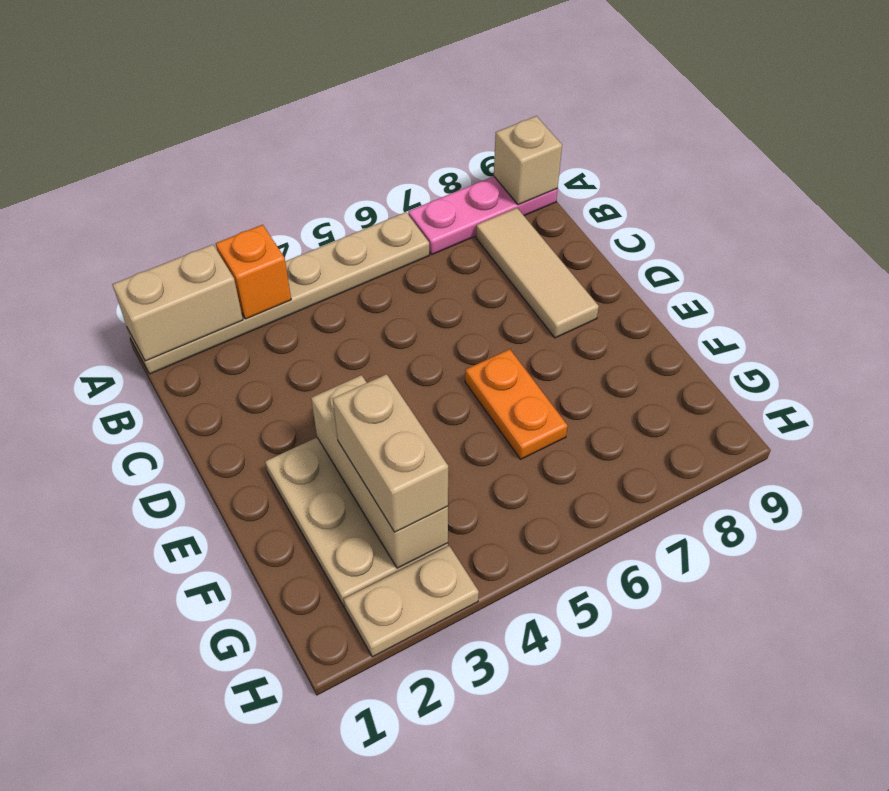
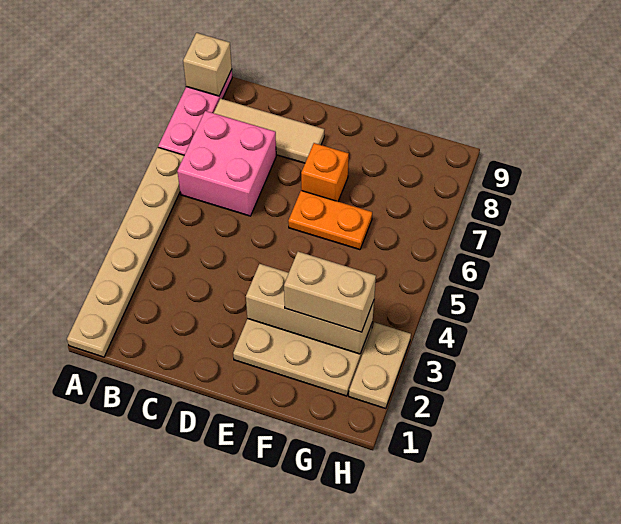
tan 1x2 brick [112,244,243,361] -> none
orange 1x1 brick [216,225,291,319] -> orange 1x1 brick moved to [301,143,349,201]
none -> pink 2x2 brick [177,111,276,216]

